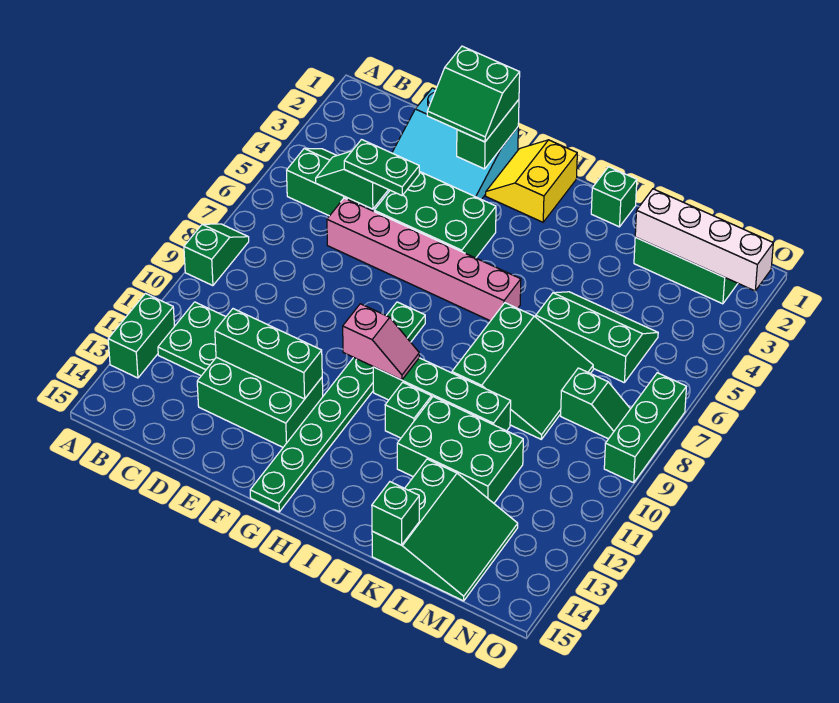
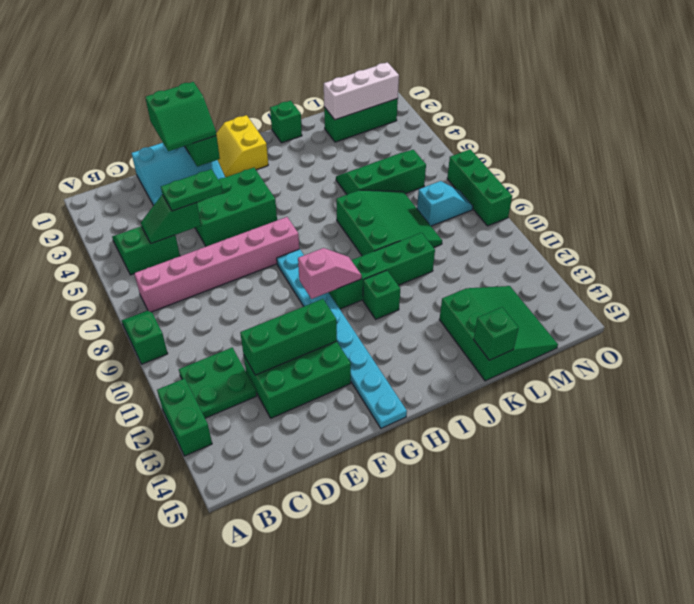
pink 1x6 brick [327,198,521,321] -> pink 1x6 brick moved to [134,217,299,312]
green 1x8 plate [250,302,425,512] -> cyan 1x8 plate [277,249,407,428]
green 2x3 brick [397,397,523,503] -> none
white 1x4 brick [635,189,773,291] -> white 1x3 brick [324,62,399,120]
green 1x2 slope [561,368,630,439] -> cyan 1x2 slope [417,181,473,226]

